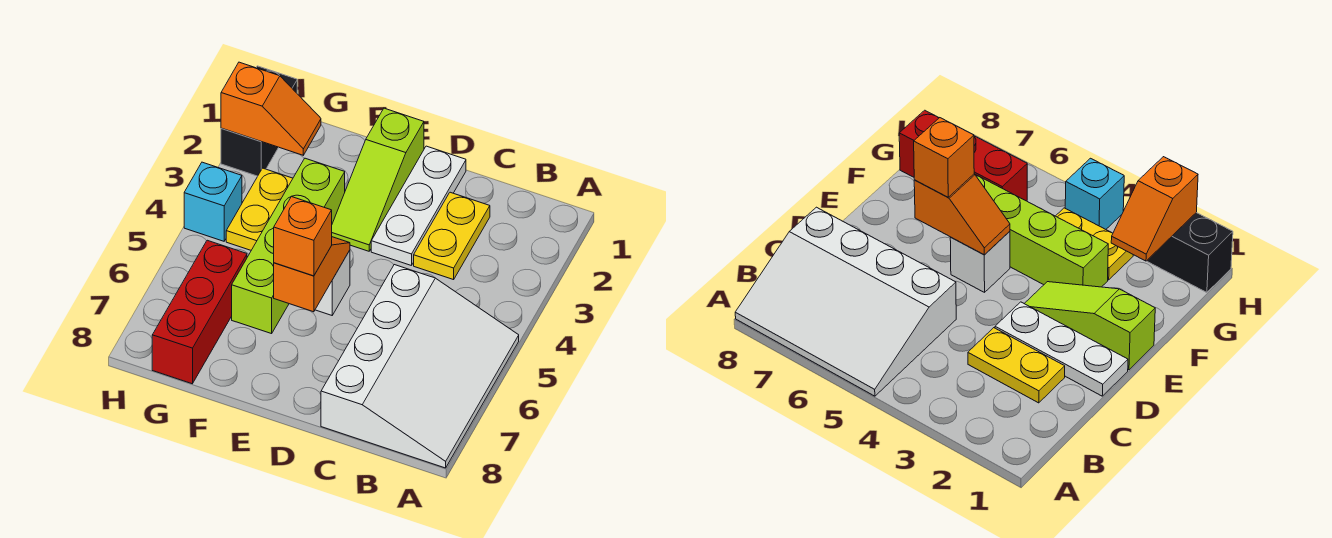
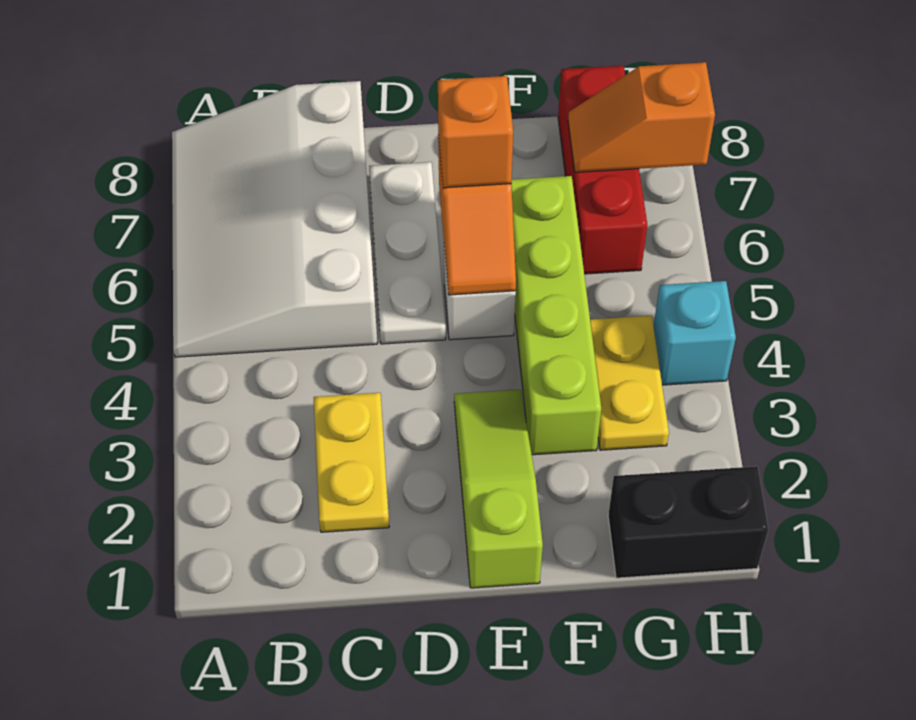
white 1x3 plate [371,146,466,266] -> white 1x3 plate moved to [369,162,446,344]
orange 1x2 slope [221,62,321,155] -> orange 1x2 slope moved to [568,62,715,172]
black 1x2 brick [221,66,297,176] -> black 1x2 brick turned to [608,466,768,578]

